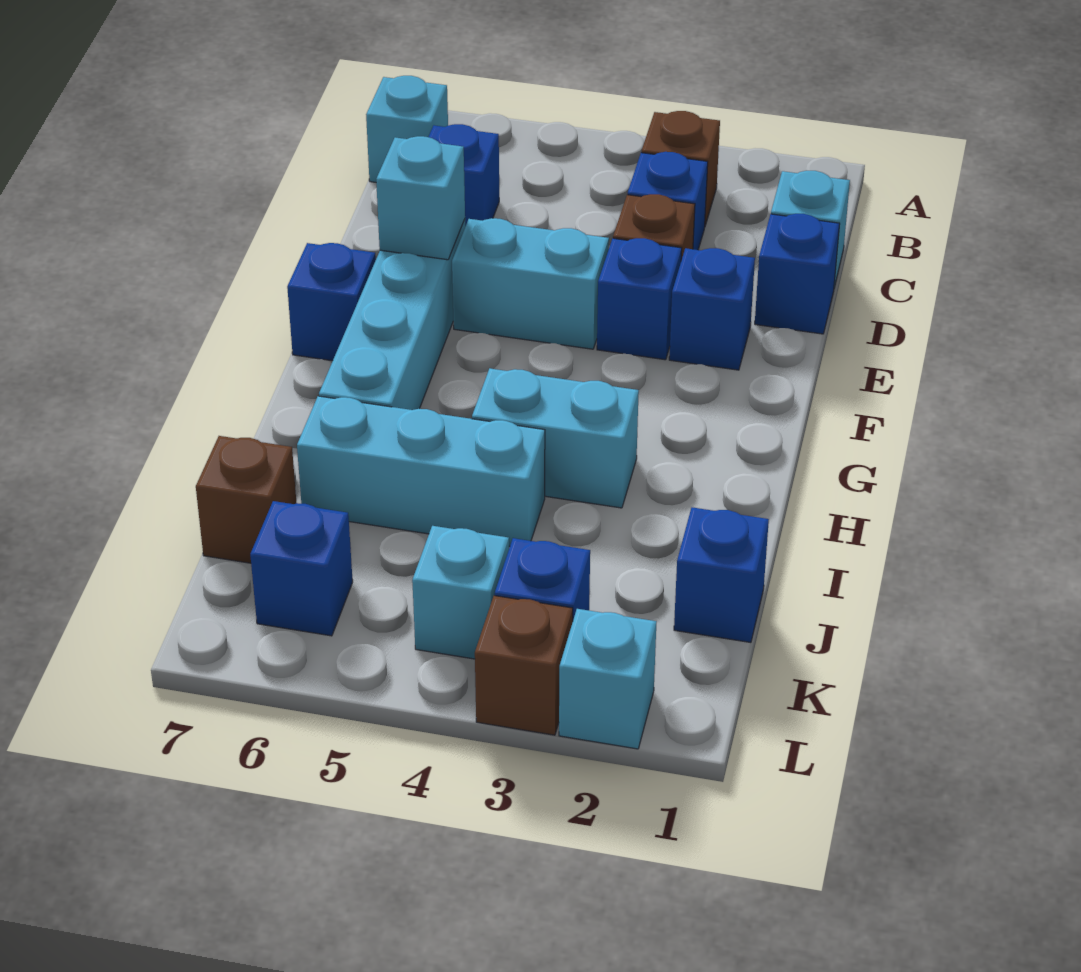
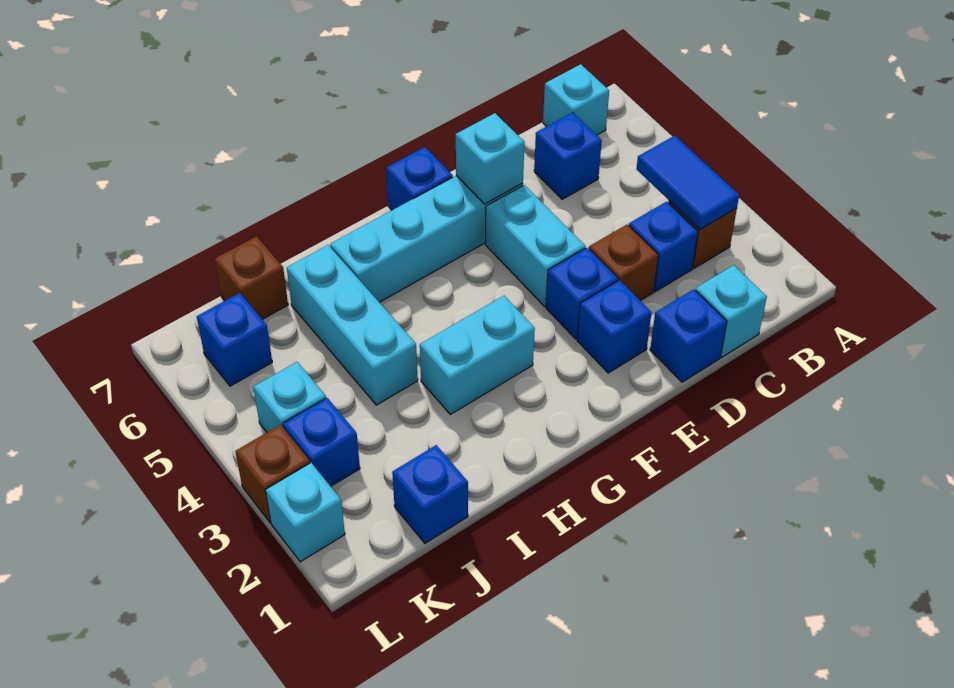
none -> blue 1x2 tile [636,136,739,229]
cyan 1x2 brick [472,368,639,508] -> cyan 1x2 brick turned to [420,296,535,414]

